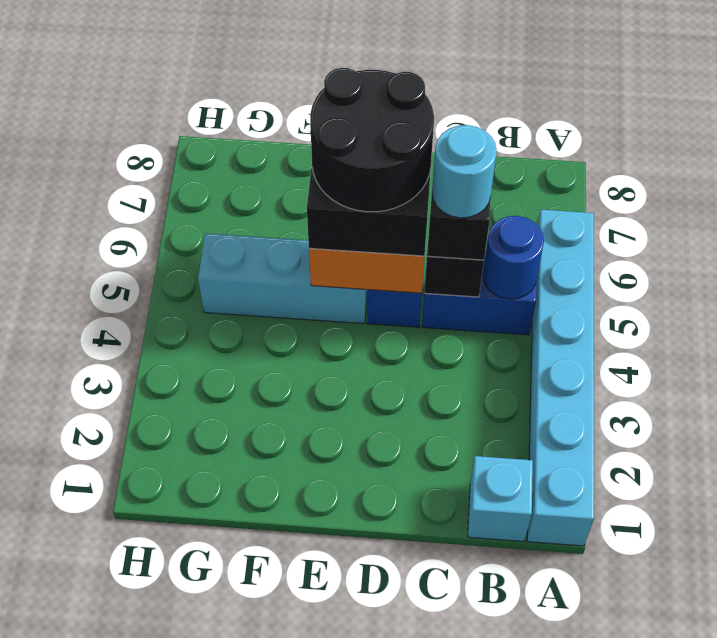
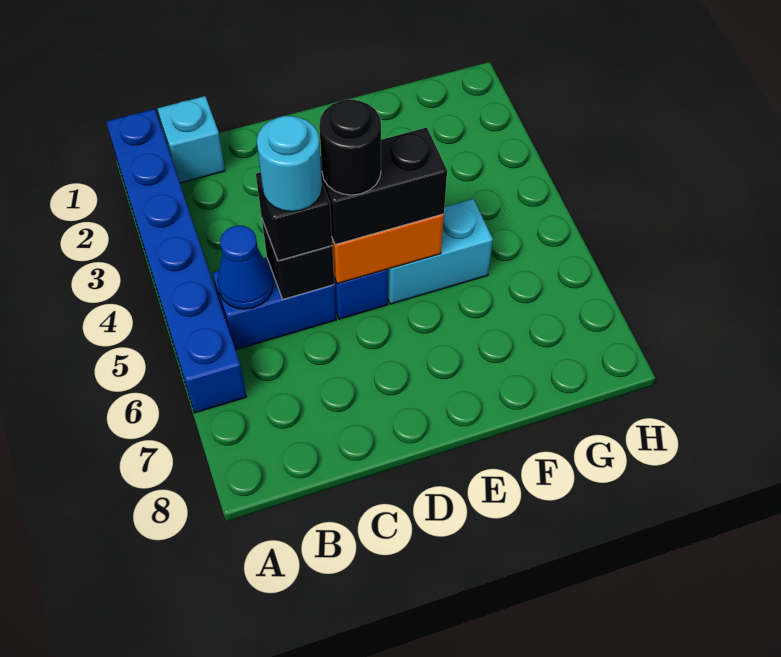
cyan 1x6 brick [527,210,594,546] -> blue 1x6 brick [107,109,246,413]
blue 1x1 round brick [483,216,544,299] -> blue 1x1 cone [217,226,273,309]
black 2x2 round brick [310,68,434,212] -> black 1x1 round brick [319,99,381,195]
cyan 1x3 brick [198,233,368,324] -> cyan 1x2 brick [388,199,493,304]

